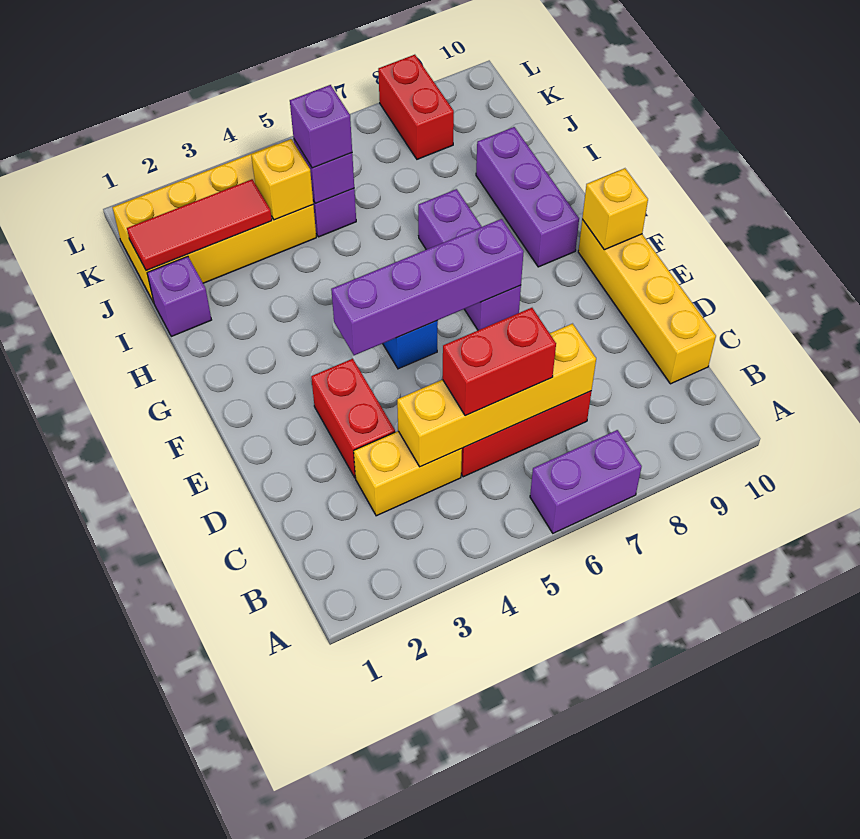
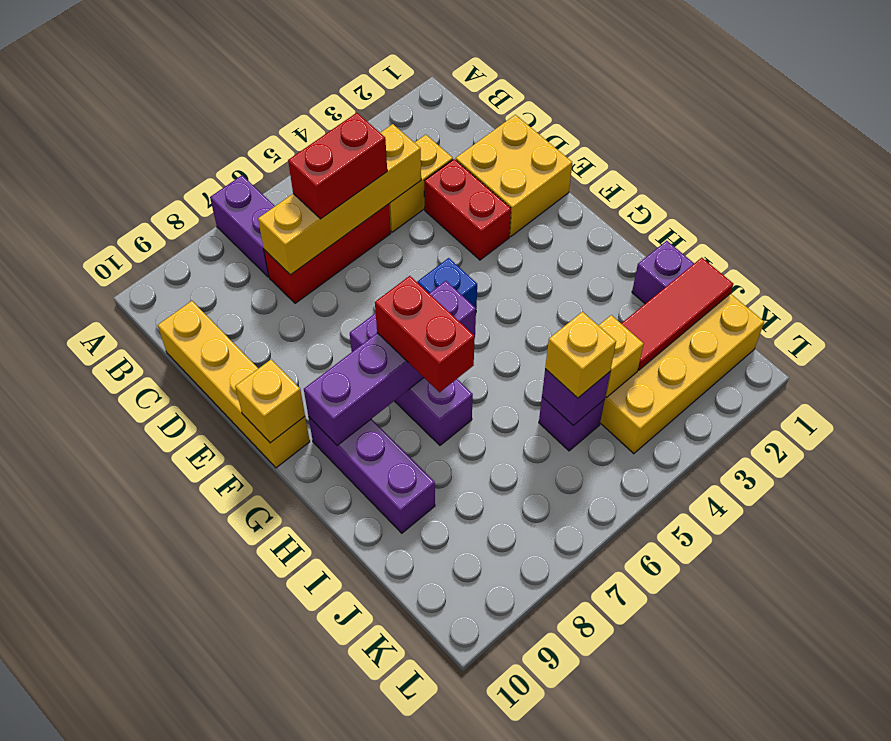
purple 1x2 brick [530,430,642,533] -> purple 1x2 brick turned to [210,175,275,277]
none -> yellow 2x2 brick [456,115,572,237]
purple 1x4 brick [331,219,524,355] -> purple 1x4 brick moved to [304,281,476,446]
purple 1x1 brick [290,85,352,168] -> yellow 1x1 brick [545,312,616,398]
red 1x2 brick [378,55,454,159] -> red 1x2 brick moved to [375,276,475,392]

